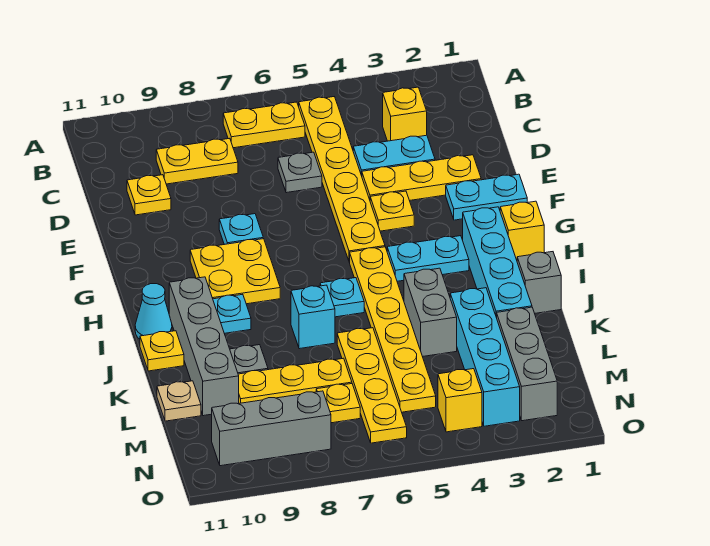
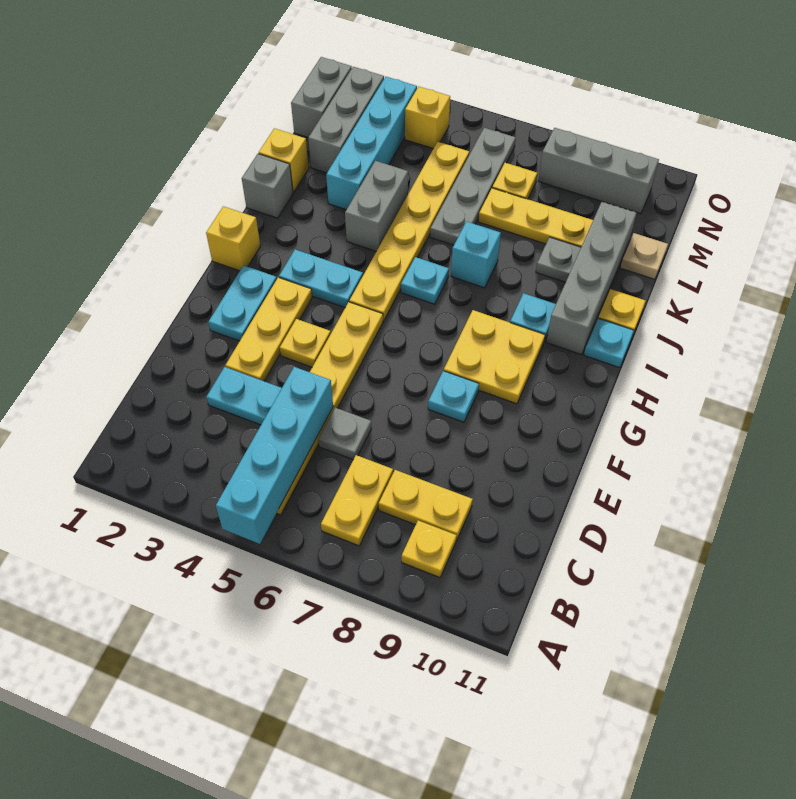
yellow 1x2 plate [223,102,305,148] -> yellow 1x2 plate turned to [321,455,393,546]
yellow 1x1 brick [383,87,427,141] -> yellow 1x1 brick moved to [259,128,309,192]
yellow 1x1 plate [127,175,171,215] -> yellow 1x1 plate moved to [402,521,457,578]
yellow 1x3 plate [362,155,481,201] -> yellow 1x3 plate turned to [225,277,312,381]
cyan 1x2 plate [446,174,527,220] -> cyan 1x2 plate turned to [209,265,277,341]
cyan 1x4 brick [463,207,532,318] -> cyan 1x4 brick moved to [216,367,333,544]
cyan 1x1 cone [135,284,172,339] -> cyan 1x1 plate [584,318,634,368]
yellow 1x4 plate [337,328,407,443] -> grey 1x4 plate [430,128,516,245]
none -> grey 1x2 brick [291,57,352,137]

